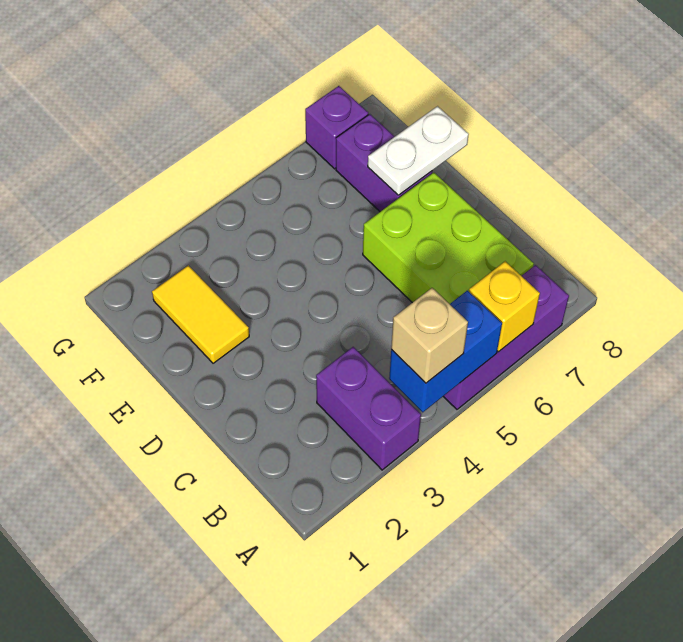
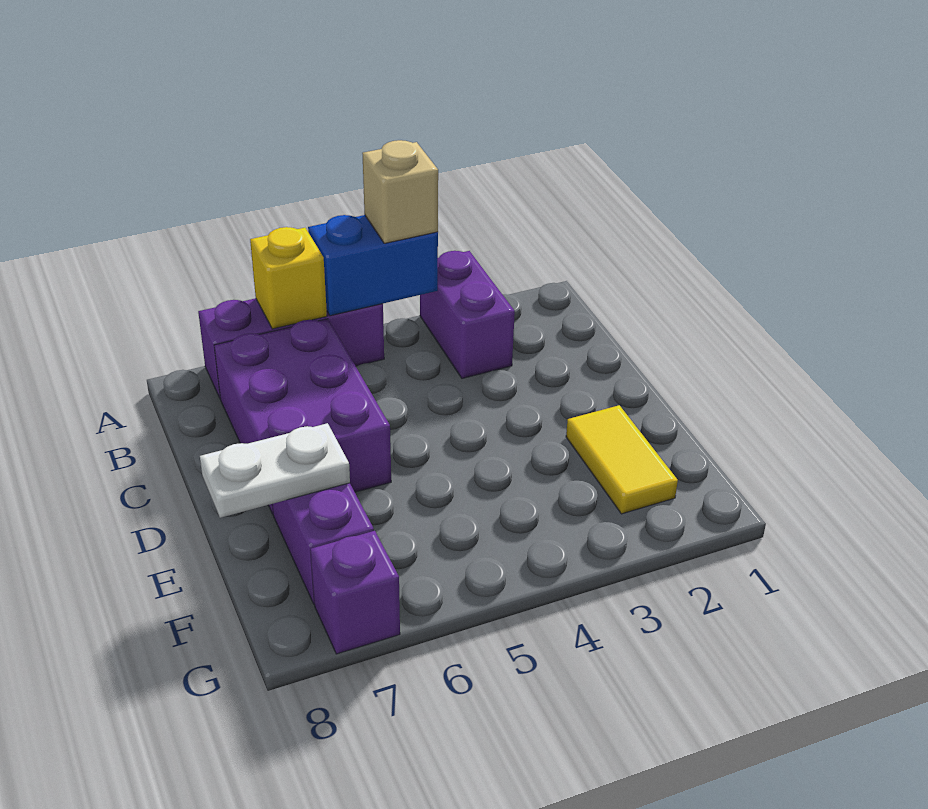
lime 2x3 brick [363,173,534,304] -> purple 2x3 brick [214,319,391,514]

